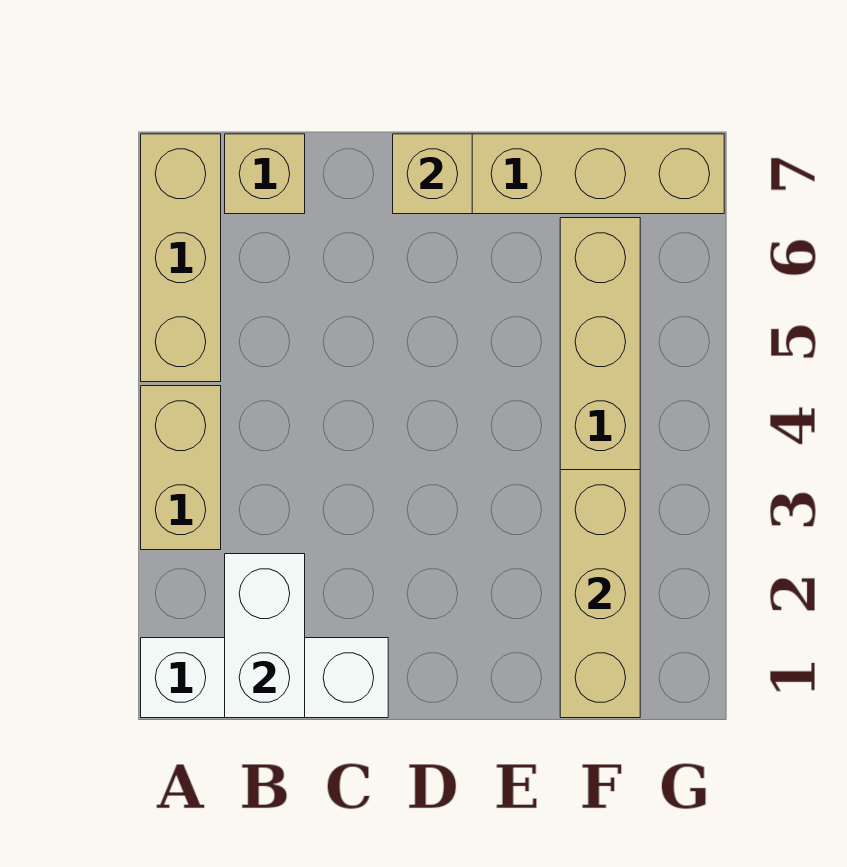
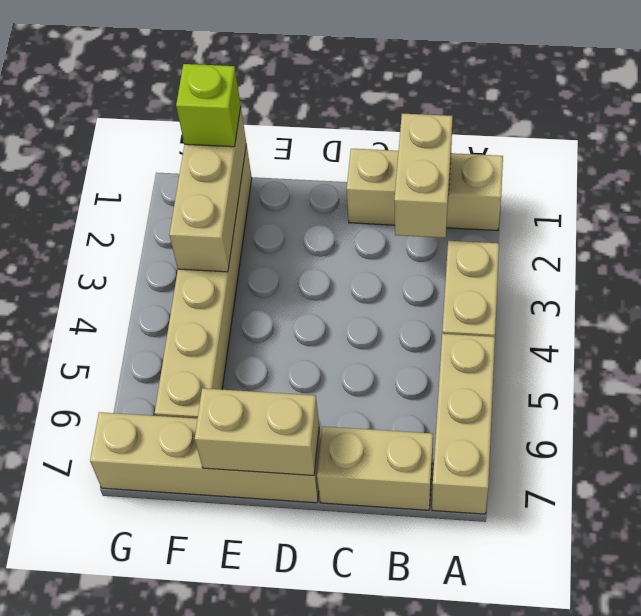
white 1x3 brick [141,638,388,718] -> tan 1x3 brick [347,149,503,231]
white 1x2 brick [225,554,305,718] -> tan 1x2 brick [394,114,453,238]
tan 1x1 brick [225,134,305,214] -> tan 1x2 brick [317,426,433,510]
tan 1x1 brick [393,134,472,214] -> tan 1x2 brick [195,388,319,475]
none -> lime 1x1 brick [176,64,241,147]

